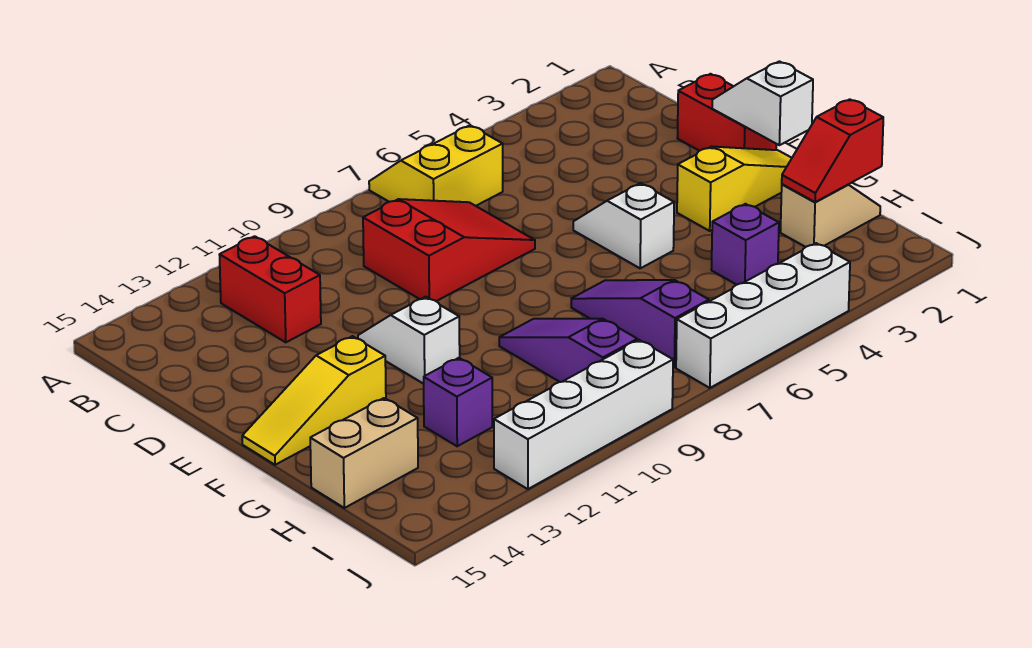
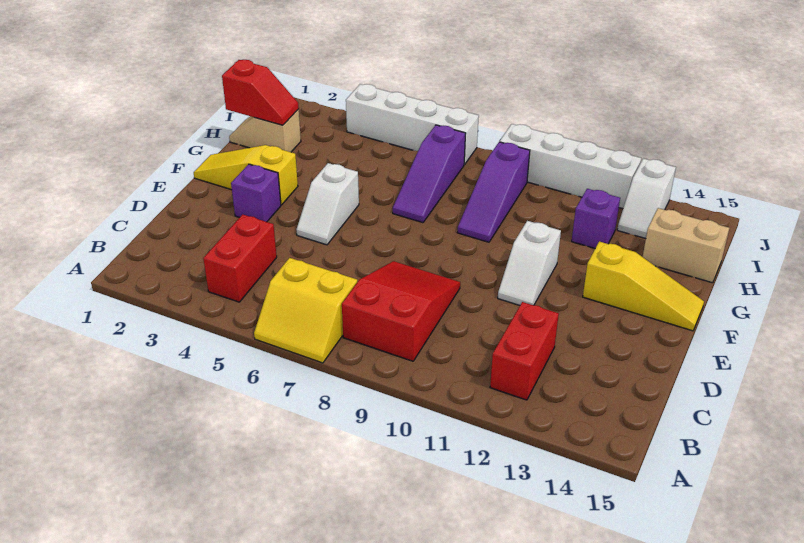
red 2x3 slope [363,199,535,301] -> red 2x3 slope turned to [342,261,460,361]
red 1x2 brick [677,74,776,151] -> red 1x2 brick moved to [203,214,277,302]
white 1x2 slope [712,61,813,145] -> white 1x2 slope moved to [617,158,676,239]
purple 1x1 brick [711,204,779,285] -> purple 1x1 brick moved to [231,164,281,222]

